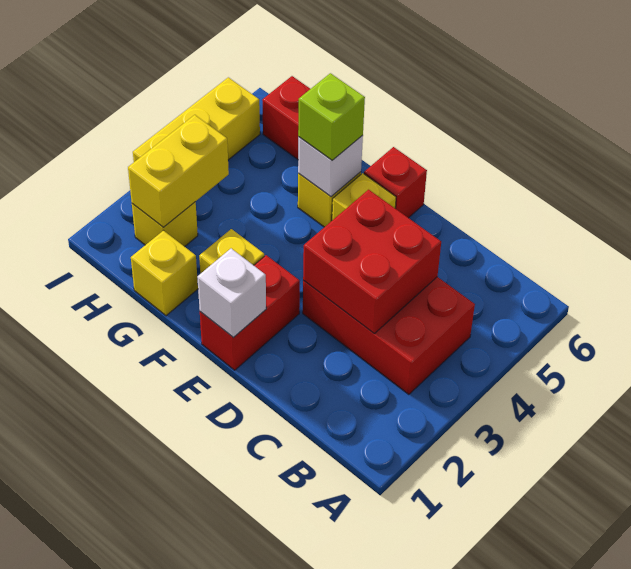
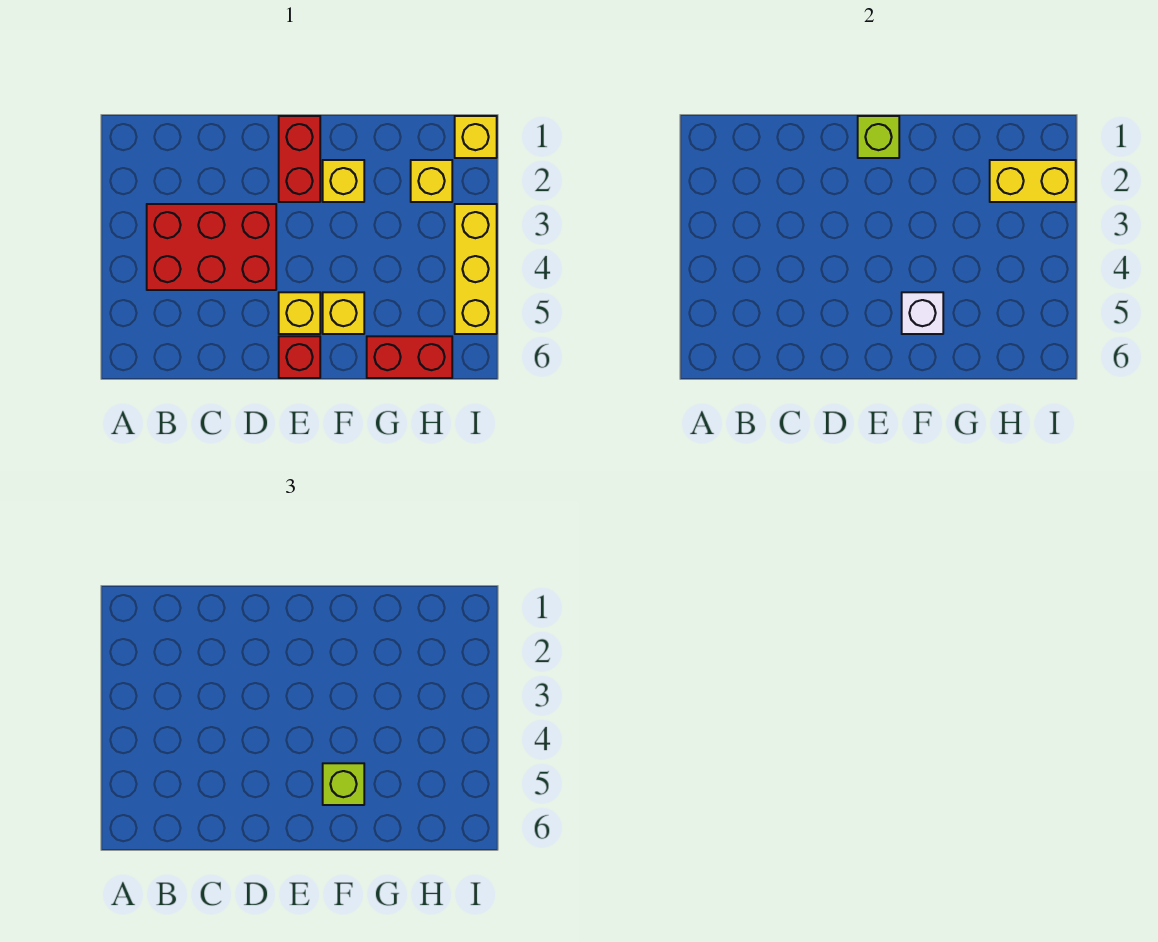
red 2x2 brick [303,190,441,333] -> none
white 1x1 brick [197,249,266,338] -> lime 1x1 brick [858,116,899,158]
yellow 1x1 brick [131,230,198,316] -> yellow 1x1 brick moved to [455,116,497,158]
yellow 1x2 brick [128,115,229,227] -> yellow 1x2 brick turned to [990,160,1076,202]

